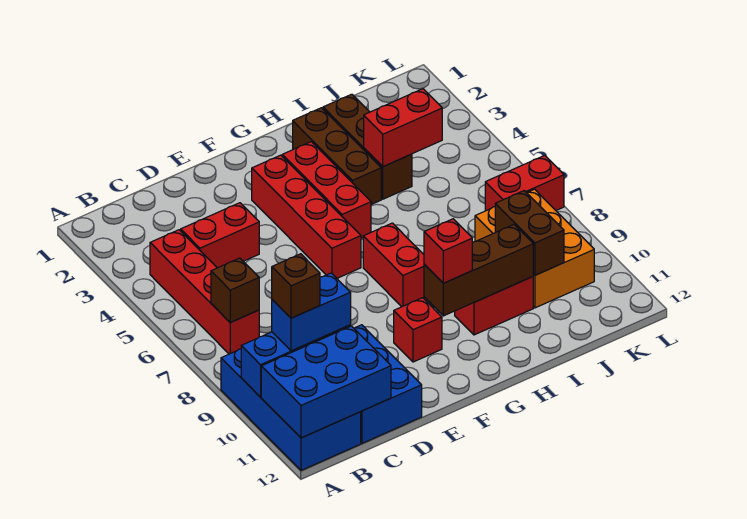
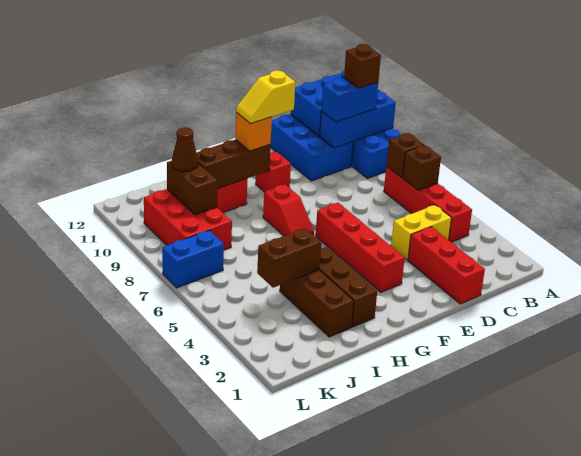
none -> brown 1x1 brick [403,145,441,190]
red 1x2 brick [181,203,259,268] -> yellow 1x2 brick [391,205,451,260]
none -> yellow 1x2 slope [236,71,295,124]
red 1x3 brick [282,142,371,238] -> red 1x3 brick moved to [408,227,485,304]
red 1x2 brick [363,223,425,307] -> red 1x2 slope [263,184,314,236]
red 1x1 brick [424,219,472,283] -> orange 1x1 brick [236,112,272,151]
red 1x2 brick [364,89,442,167] -> brown 1x2 brick [257,228,321,288]
orange 2x3 brick [475,189,594,308] -> red 2x3 brick [144,189,232,250]
none -> brown 1x1 cone [172,128,198,172]
red 1x2 brick [485,155,564,211] -> blue 1x2 brick [162,230,224,288]

